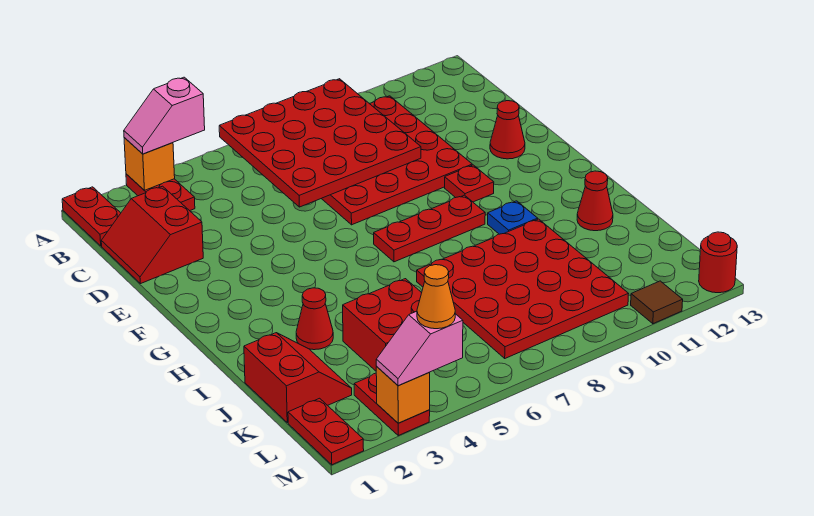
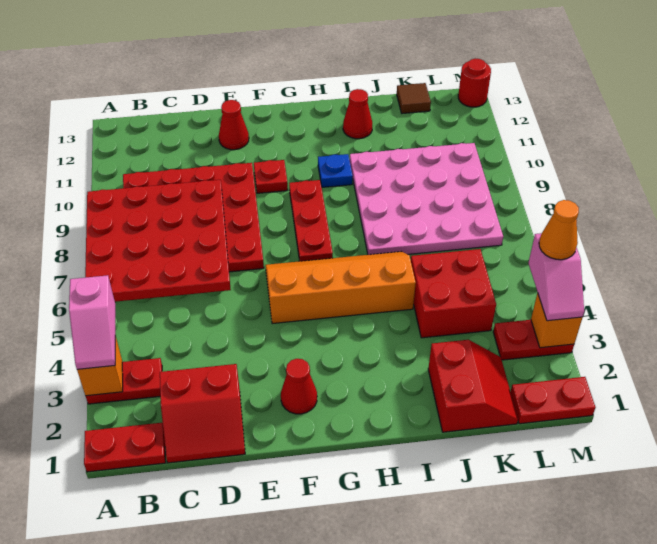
none -> orange 2x4 slope [265,251,416,324]
red 1x1 cone [296,288,333,350] -> red 1x1 cone moved to [281,359,317,414]
red 4x4 plate [417,219,629,358] -> pink 4x4 plate [350,143,503,255]
red 2x2 slope [244,333,352,423] -> red 2x2 slope turned to [428,340,518,432]
brown 1x1 tile [631,281,683,324] -> brown 1x1 tile moved to [397,83,431,113]

